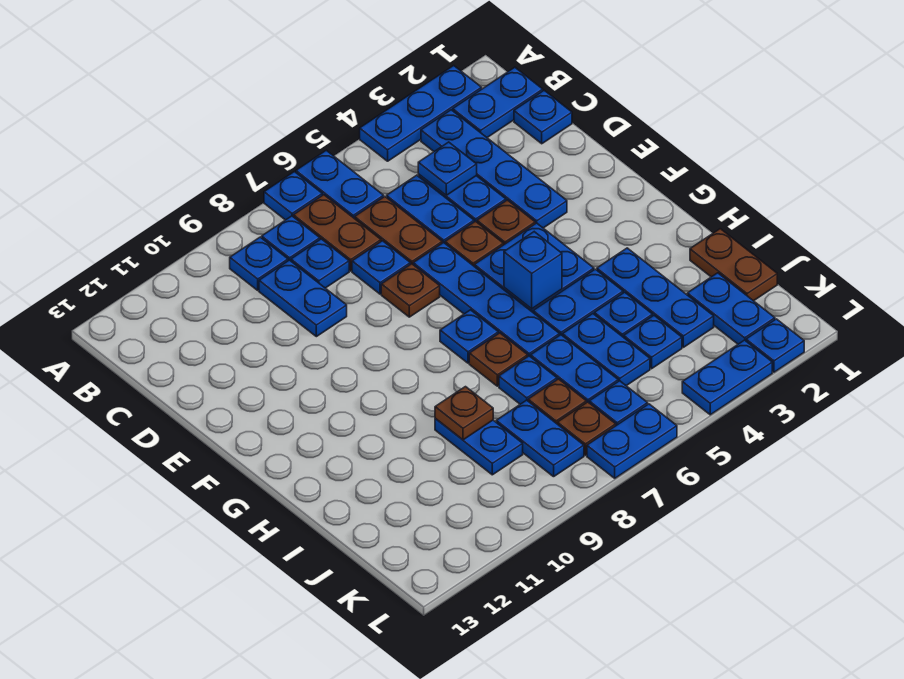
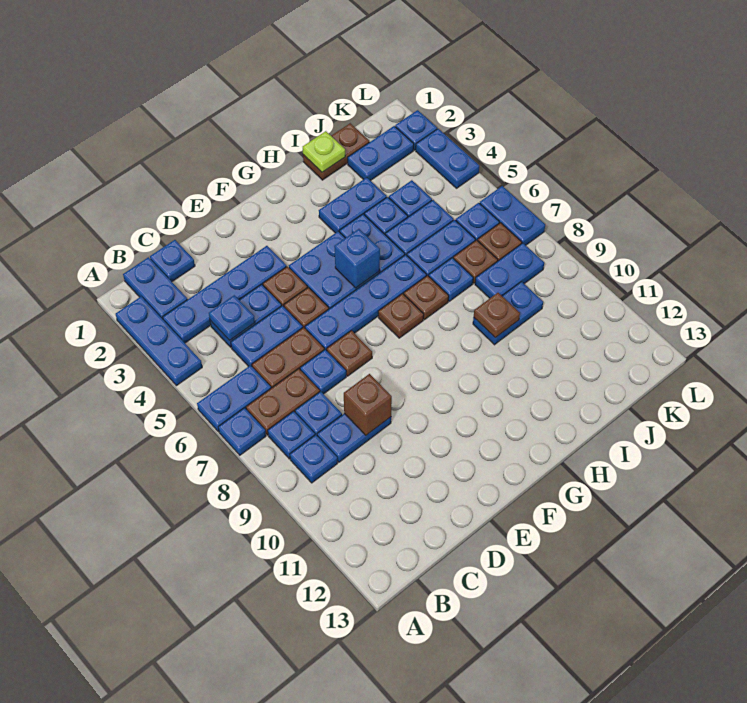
none -> brown 1x1 brick [344,374,392,435]
blue 1x1 plate [440,310,498,363] -> brown 1x1 plate [378,294,424,338]
blue 1x3 plate [597,248,714,347] -> blue 1x2 plate [319,178,387,233]
none -> lime 1x1 plate [303,131,345,172]

